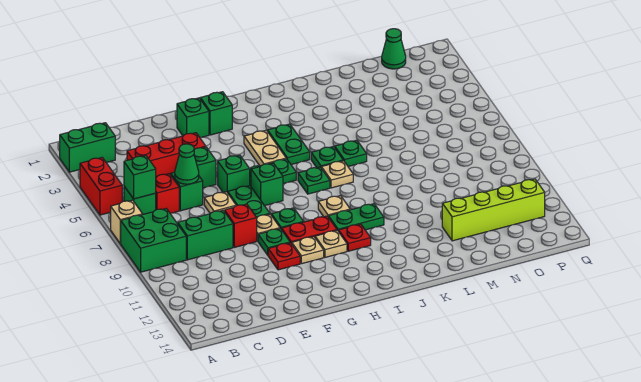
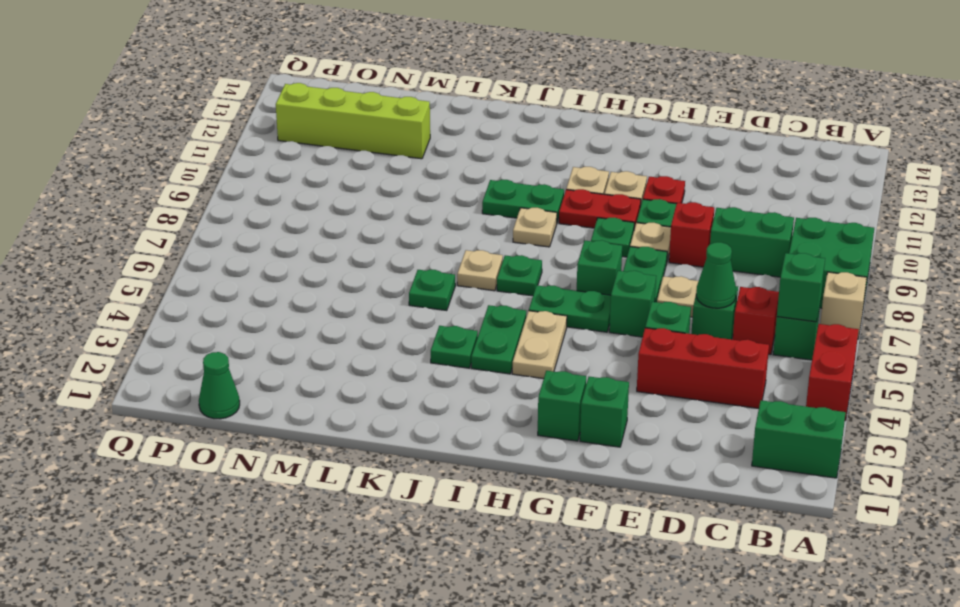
red 1x1 plate [339,224,371,251] -> none
green 1x1 plate [311,147,343,168] -> green 1x1 plate moved to [431,326,478,368]

